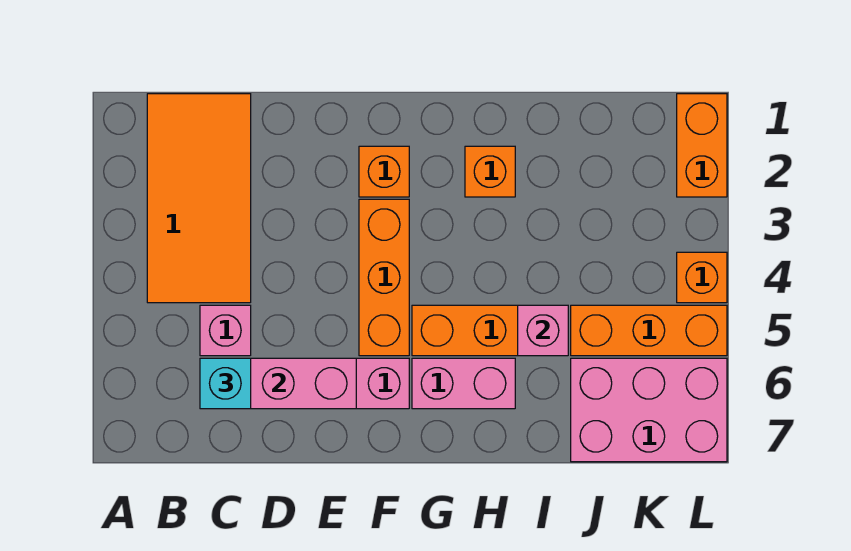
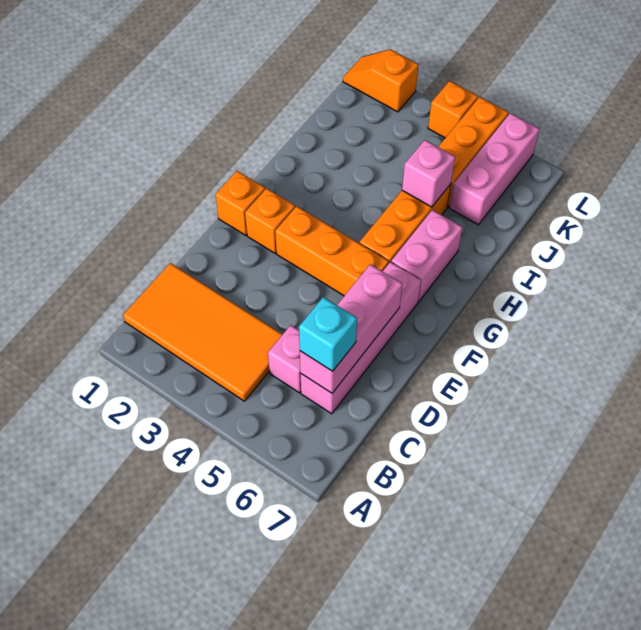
orange 1x1 brick [465,146,515,197] -> orange 1x1 brick moved to [215,171,265,235]
pink 2x3 brick [571,358,727,462] -> pink 1x3 brick [449,113,540,225]
orange 1x2 brick [677,94,727,197] -> orange 1x2 slope [343,49,419,112]

